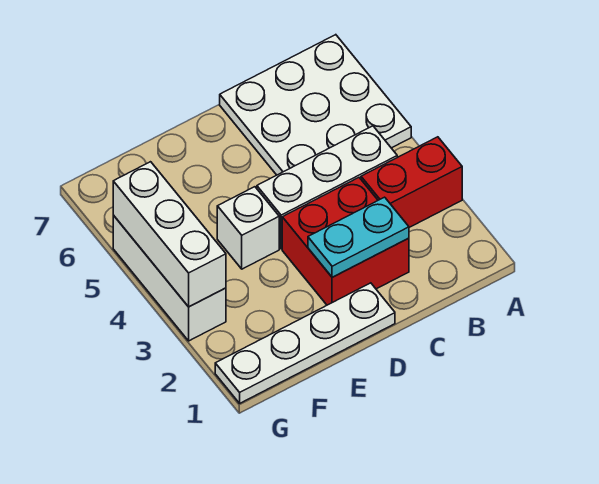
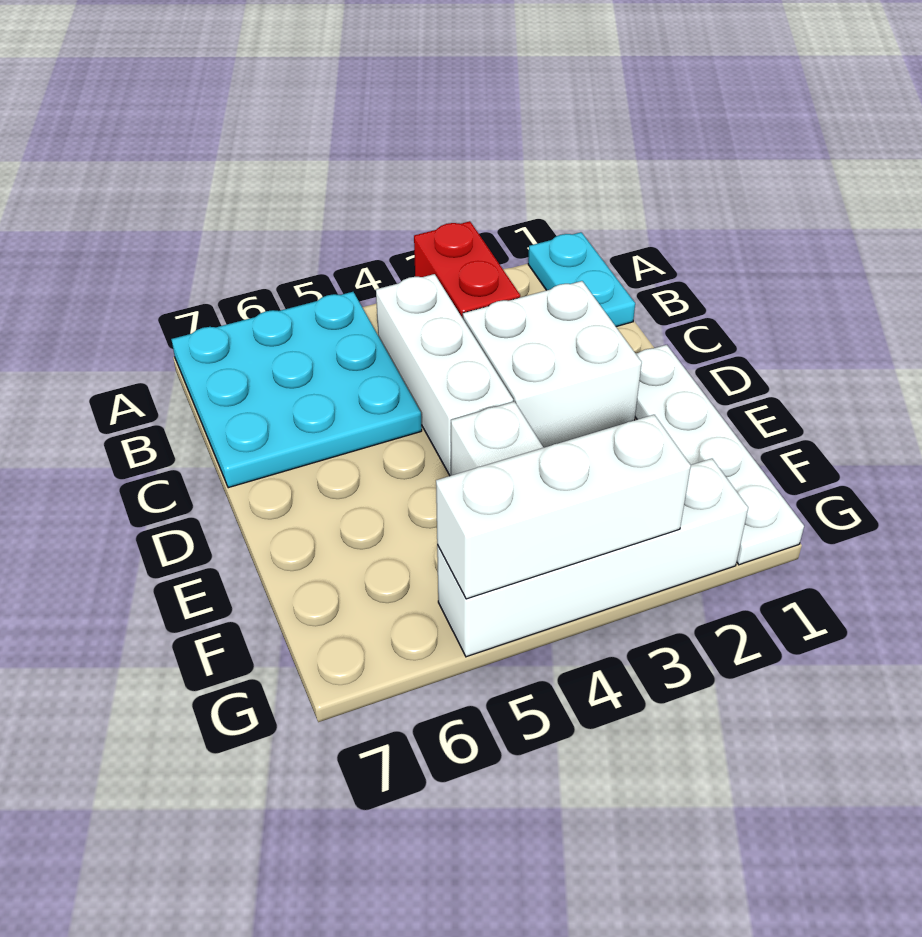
white 3x3 plate [220,35,411,175] -> cyan 3x3 plate [171,292,422,488]
red 2x2 brick [282,178,409,305] -> white 2x2 brick [463,281,642,448]
cyan 1x2 plate [308,197,409,277] -> cyan 1x2 plate moved to [528,232,635,327]
white 1x3 brick [113,215,226,341] -> white 1x4 brick [437,459,748,657]

